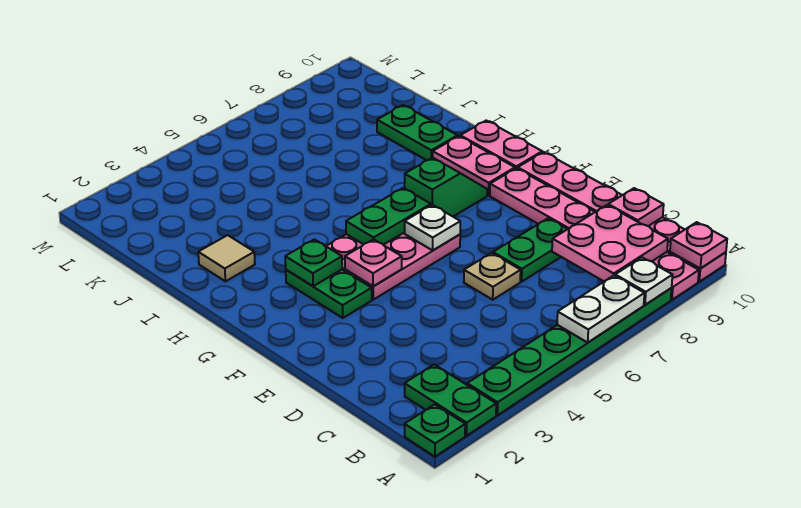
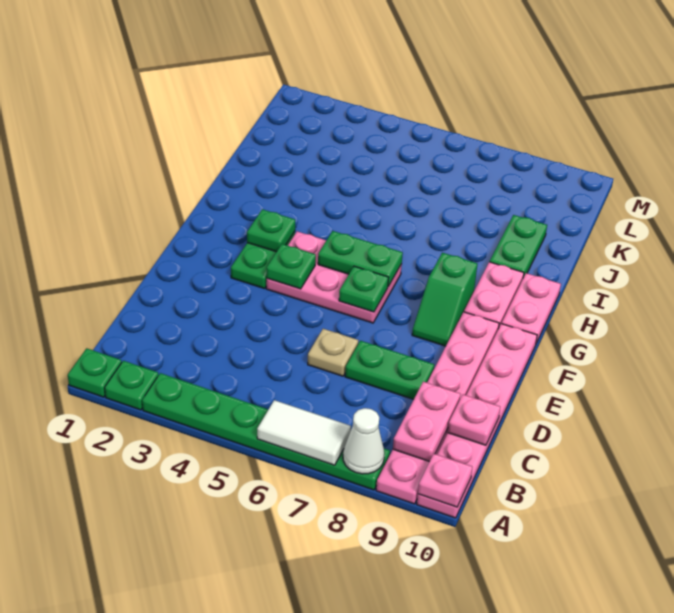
green 1x2 plate [405,365,496,436] -> green 1x1 plate [105,361,159,410]
white 1x2 plate [557,276,644,343] -> white 1x2 tile [257,400,351,465]
white 1x1 plate [615,258,673,305] -> white 1x1 cone [343,408,384,474]
pink 2x2 plate [552,205,668,281] -> pink 1x2 plate [393,382,460,461]
pink 1x1 plate [345,239,402,286] -> green 1x1 plate [267,244,316,289]
white 1x1 plate [405,205,460,250] -> green 1x1 plate [339,266,389,312]
green 1x2 slope [405,158,487,216] -> green 1x2 slope turned to [412,253,477,346]
tan 1x1 tile [198,235,255,281] -> none

